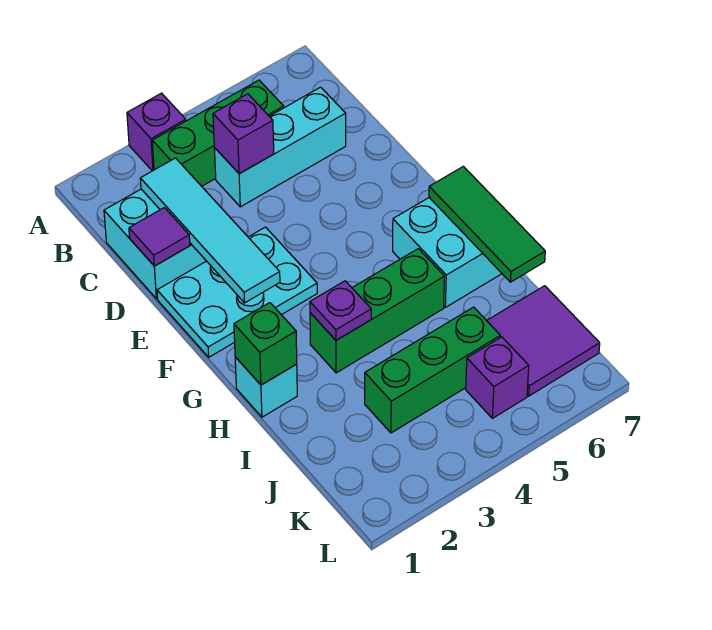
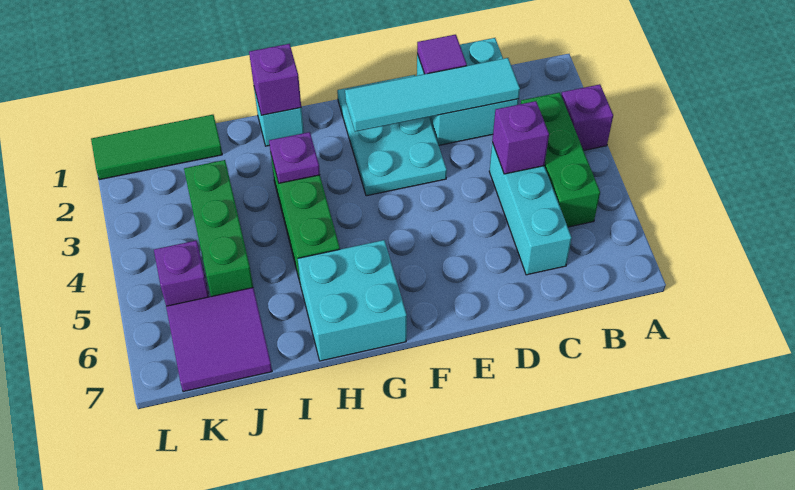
green 1x3 tile [429,166,545,282] -> green 1x3 tile moved to [91,115,222,180]
green 1x1 brick [234,303,297,385] -> purple 1x1 brick [249,44,301,115]

